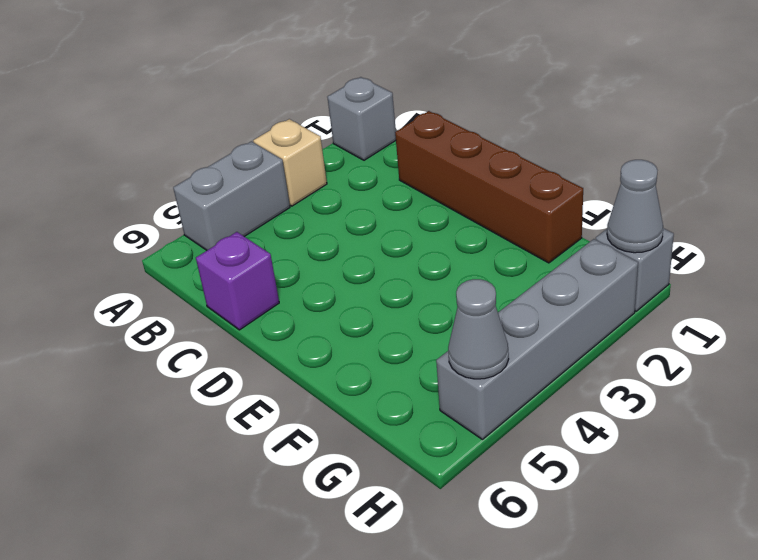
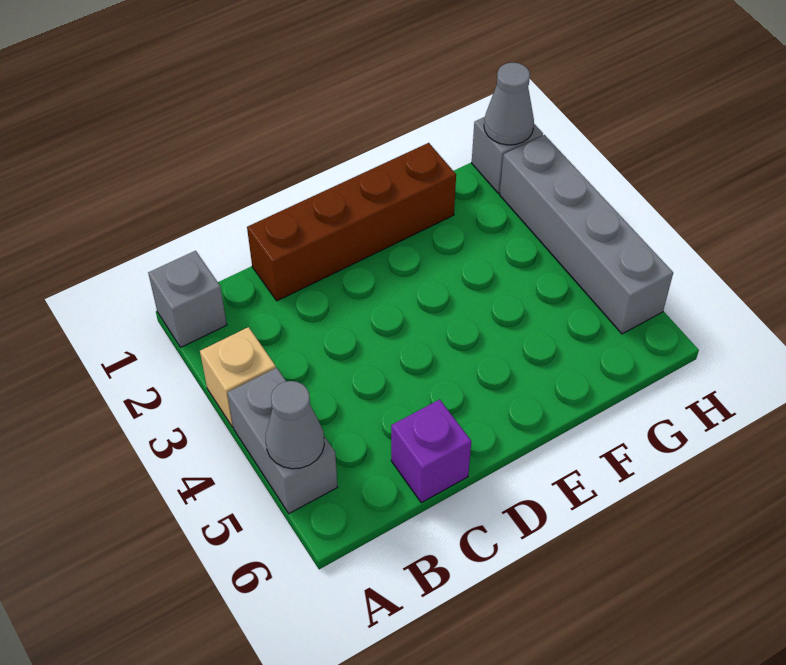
grey 1x1 cone [448,279,509,379] -> grey 1x1 cone moved to [266,381,324,469]

